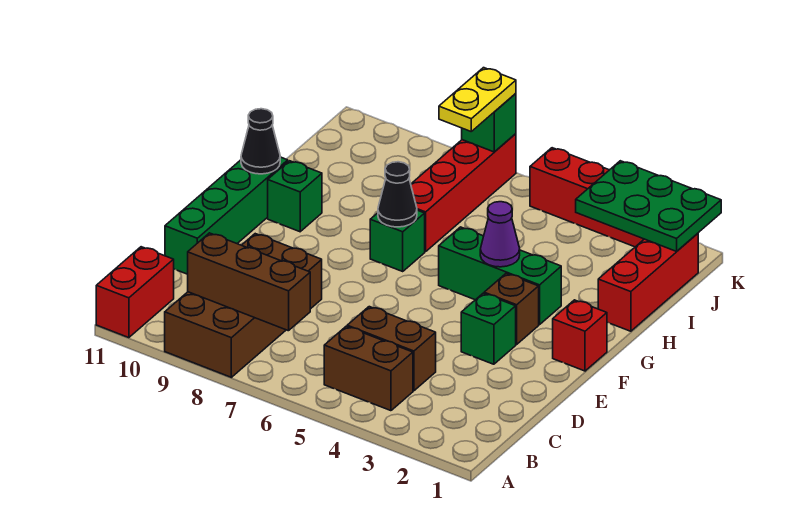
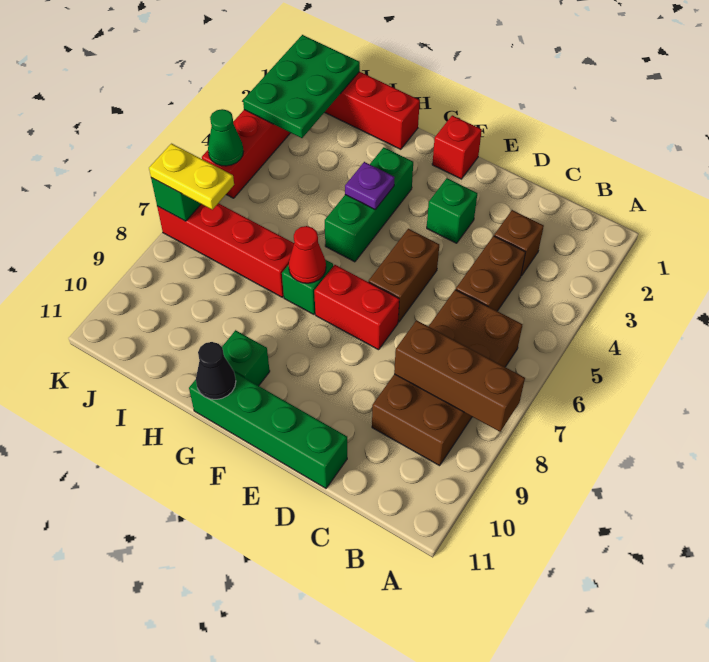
brown 2x4 brick [165,234,322,377] -> brown 2x4 brick turned to [372,290,523,466]
red 1x2 brick [96,247,174,338] -> red 1x2 brick moved to [314,265,399,350]
brown 1x2 brick [324,326,413,411] -> brown 1x2 brick moved to [369,229,439,322]
brown 1x3 brick [188,233,310,331] -> brown 1x3 brick turned to [394,320,525,432]
brown 1x1 brick [484,274,539,344] -> brown 1x1 brick moved to [494,210,544,276]
purple 1x1 cone [480,202,520,267] -> purple 1x1 plate [345,162,395,210]
black 1x1 cone [378,162,417,227] -> red 1x1 cone [289,226,326,283]
none -> green 1x1 cone [208,109,243,166]

